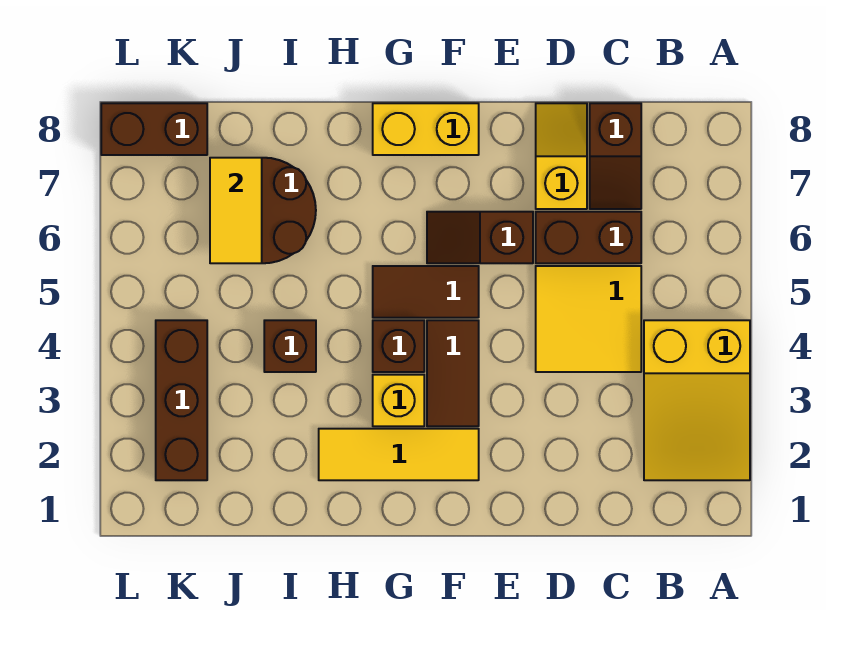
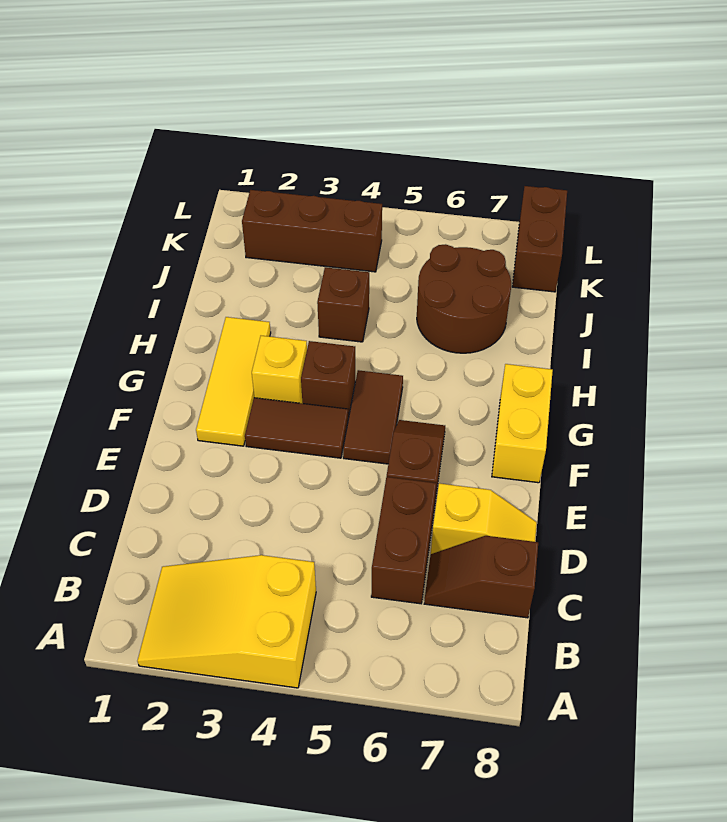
yellow 2x2 tile [536,266,641,372] -> none
yellow 1x2 tile [210,158,262,263] -> none

